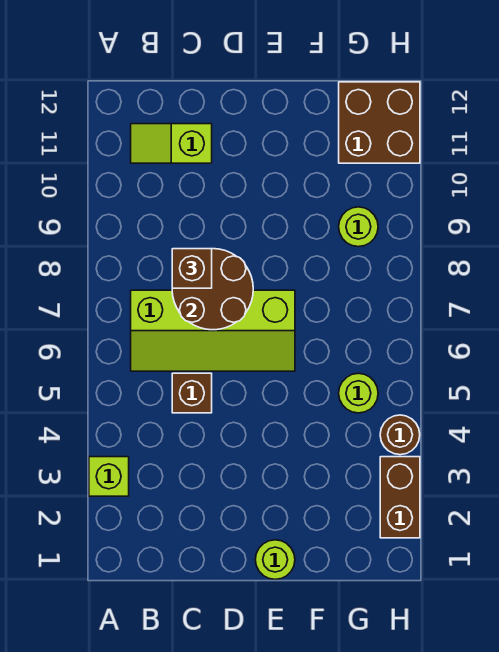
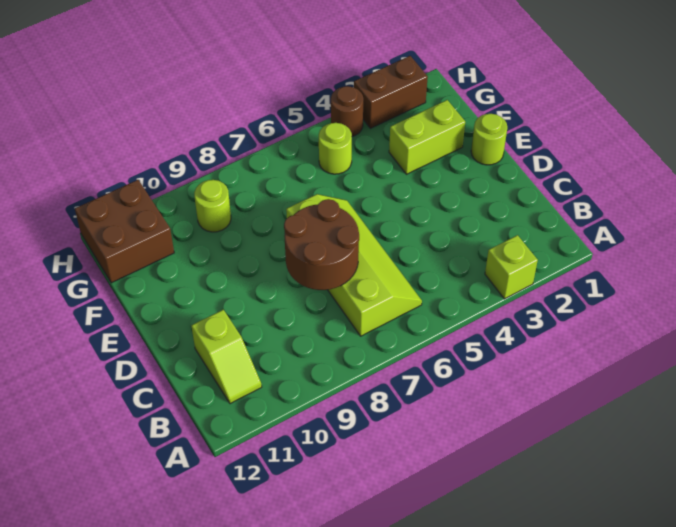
brown 1x1 brick [172,373,212,413] -> none
brown 1x1 brick [172,249,212,288] -> none
none -> lime 1x2 brick [389,100,465,174]

